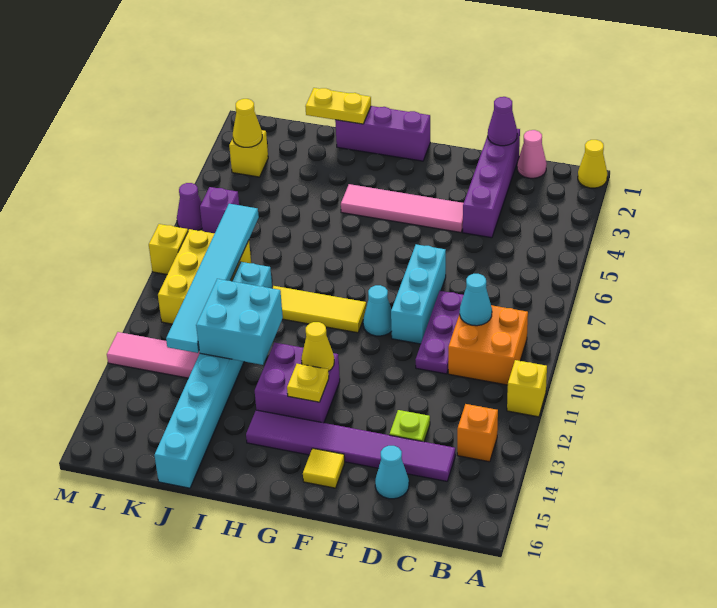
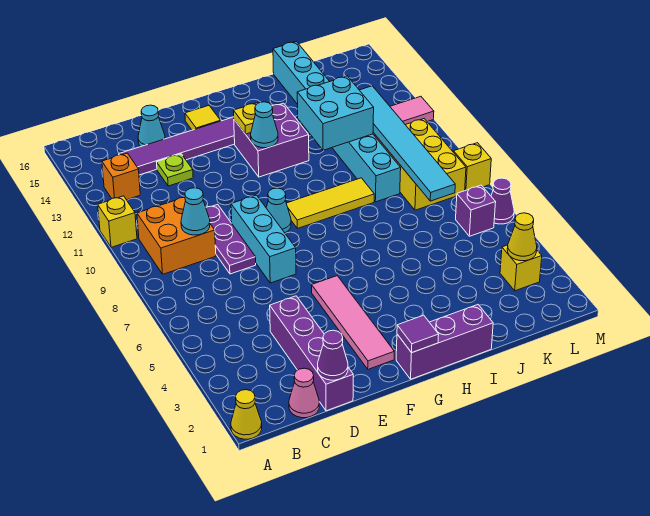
pink 1x4 tile [341,184,464,232] -> pink 1x4 tile turned to [312,276,394,369]
none -> purple 1x1 tile [397,315,439,353]
yellow 1x1 cone [301,322,334,371] -> cyan 1x1 cone [251,102,278,148]
yellow 1x2 plate [305,88,371,124] -> none

